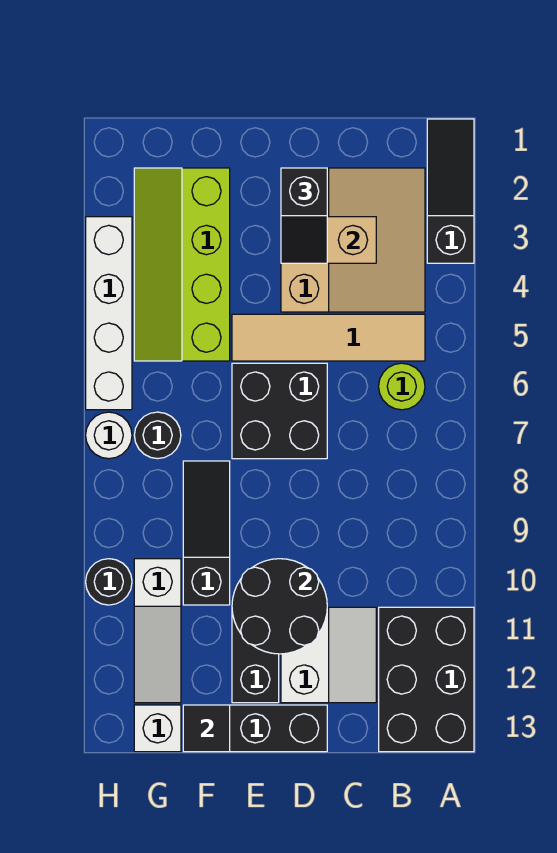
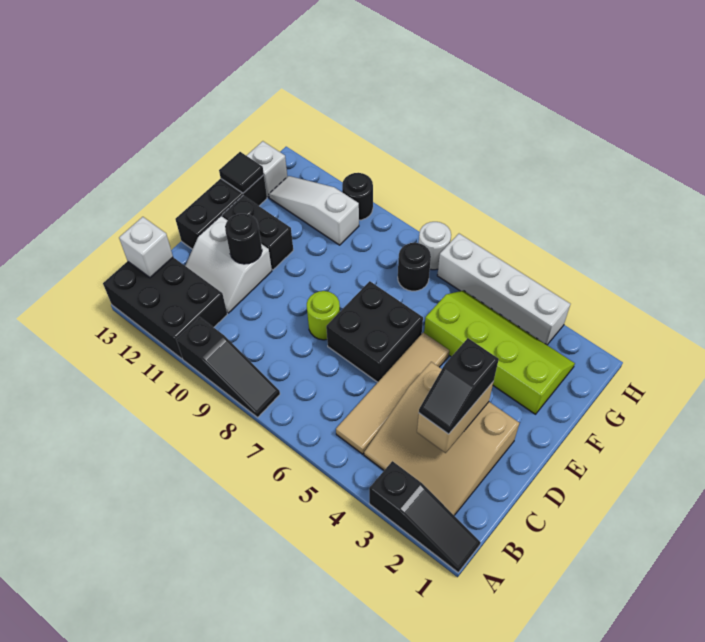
lime 1x1 round brick [379,363,425,410] -> lime 1x1 round brick moved to [307,291,340,340]
none -> white 1x1 brick [119,217,173,278]
black 1x2 slope [281,168,327,263] -> black 1x2 slope turned to [419,338,499,434]
black 2x2 round brick [232,559,327,654] -> black 1x1 round brick [225,214,262,264]
black 1x3 slope [183,461,230,605] -> black 1x3 slope moved to [176,317,280,417]

